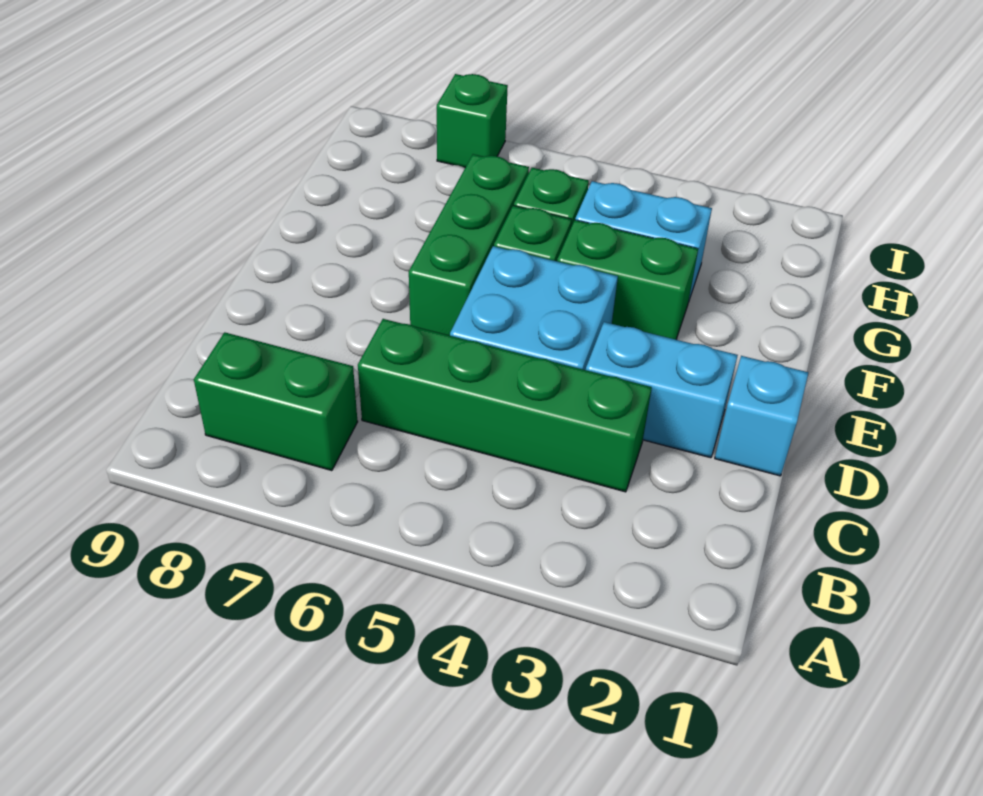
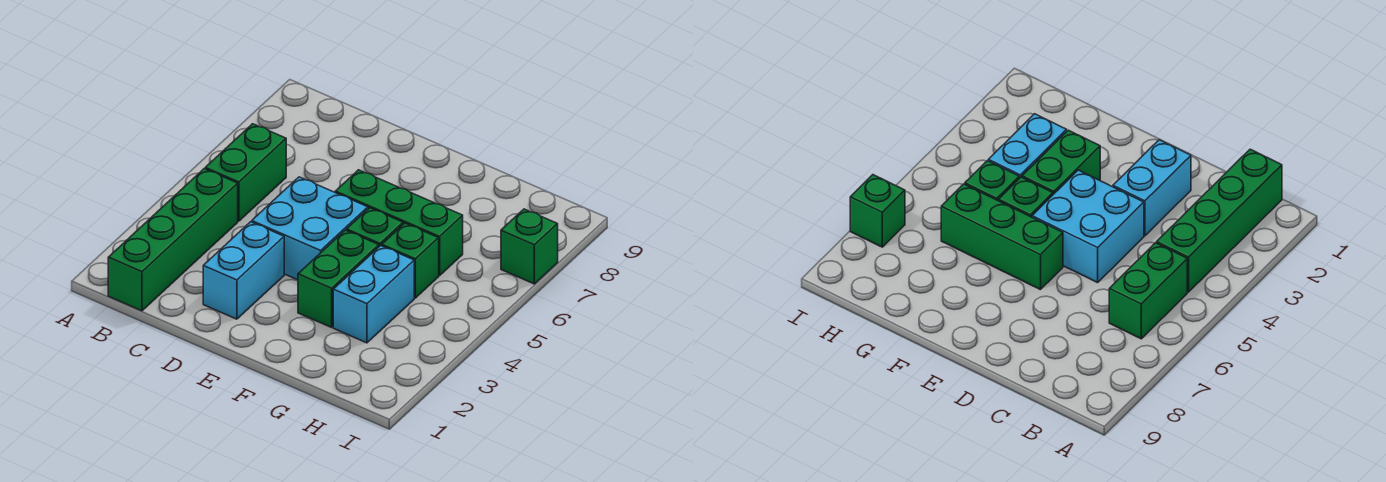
green 1x2 brick [194,332,358,471] -> green 1x2 brick moved to [205,124,286,221]
green 1x4 brick [358,319,652,492] -> green 1x4 brick moved to [108,169,238,311]
cyan 1x1 brick [715,356,808,476] -> none

